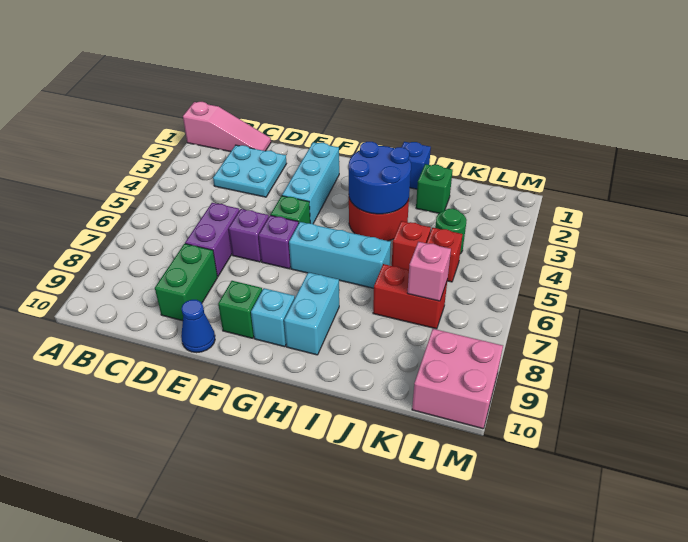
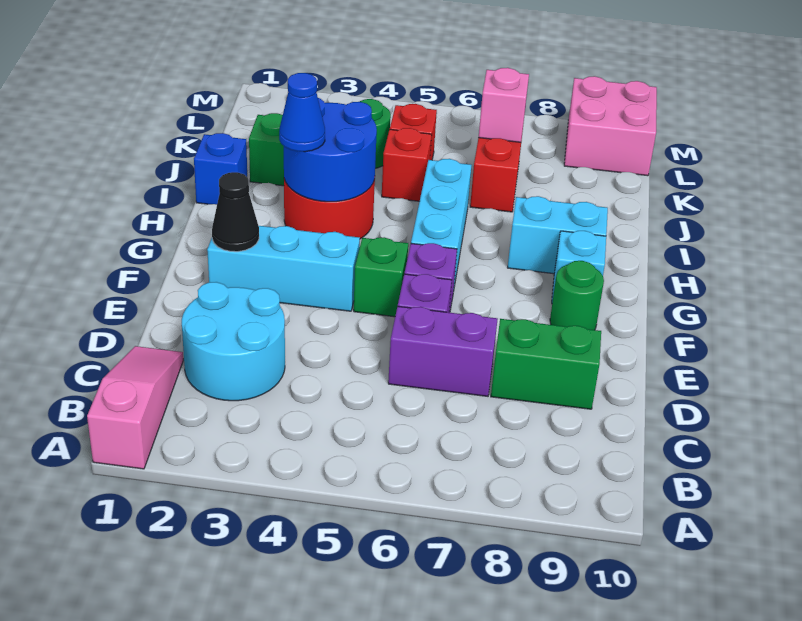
cyan 2x2 plate [213,145,286,197] -> cyan 2x2 round brick [182,282,285,401]
blue 1x1 cone [181,300,215,353] -> blue 1x1 cone moved to [279,73,325,152]
none -> black 1x1 cone [212,172,259,252]
green 1x1 brick [218,281,262,338] -> green 1x1 round brick [550,261,604,330]

